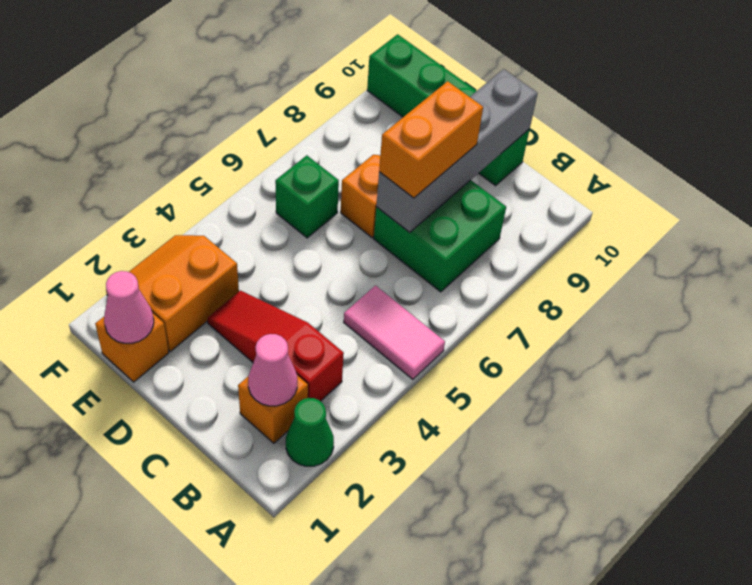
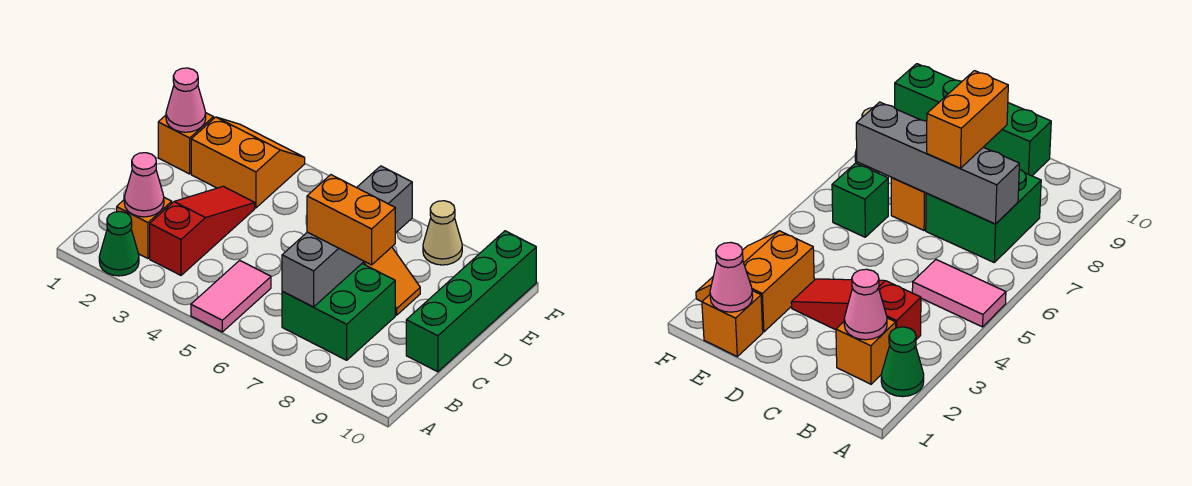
grey 1x4 brick [376,69,538,232] -> grey 1x4 brick turned to [282,166,412,307]
none -> tan 1x1 cone [423,201,462,265]

